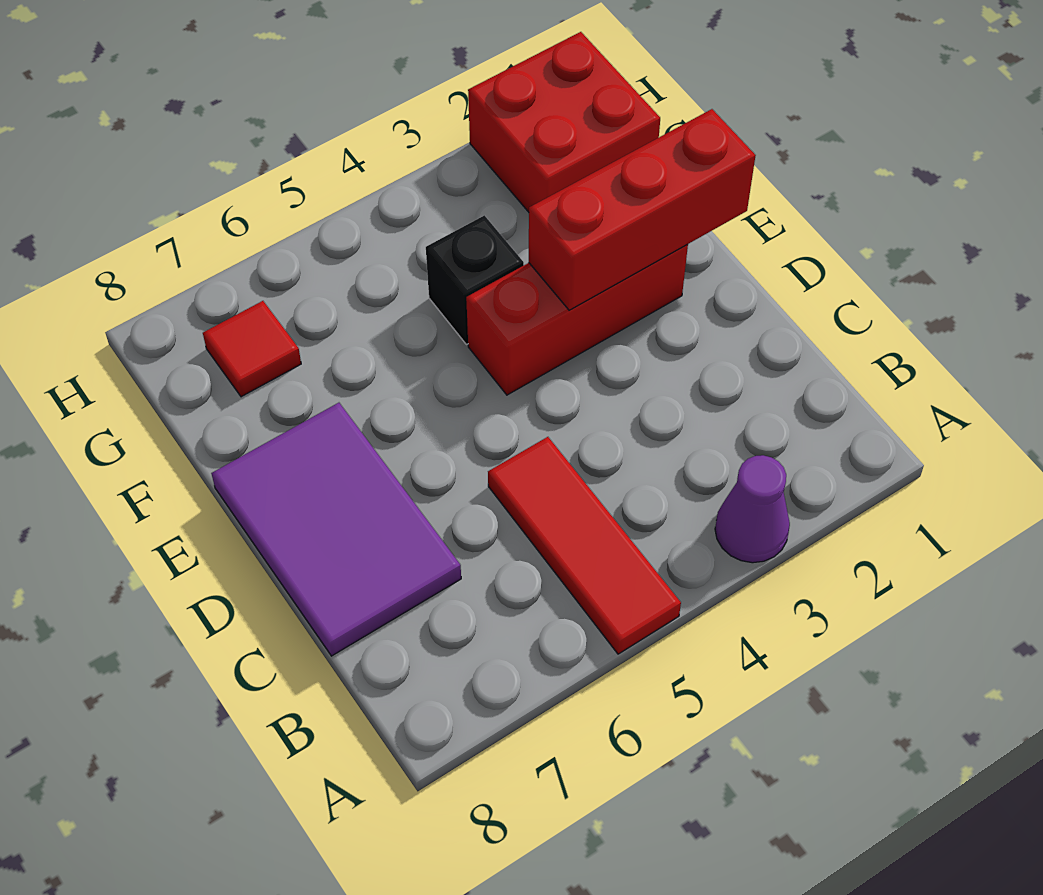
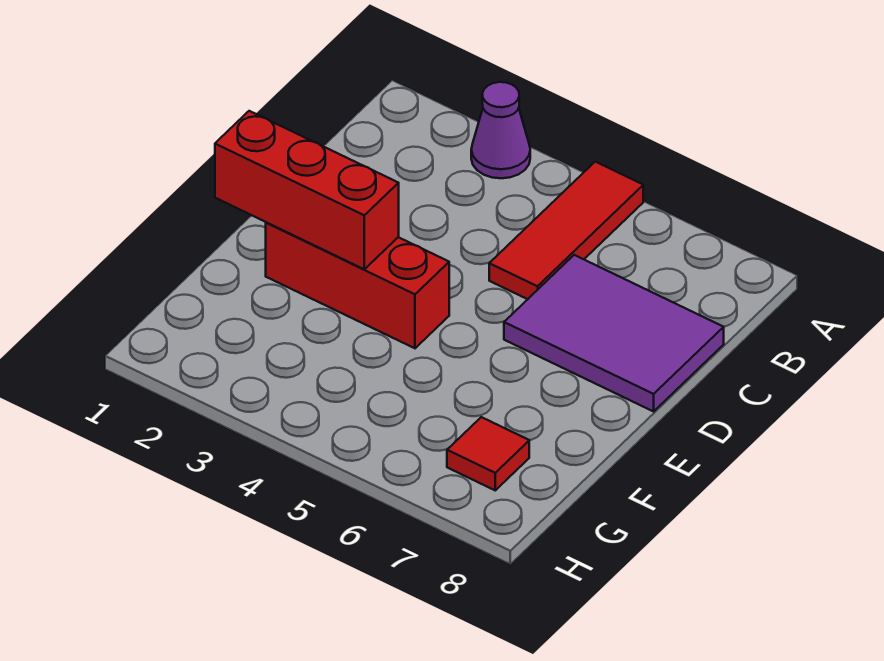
purple 2x3 tile [211,403,461,656] -> purple 2x3 tile turned to [504,255,724,411]
black 1x1 brick [426,215,524,345] -> none
red 2x2 brick [468,32,660,212] -> none

